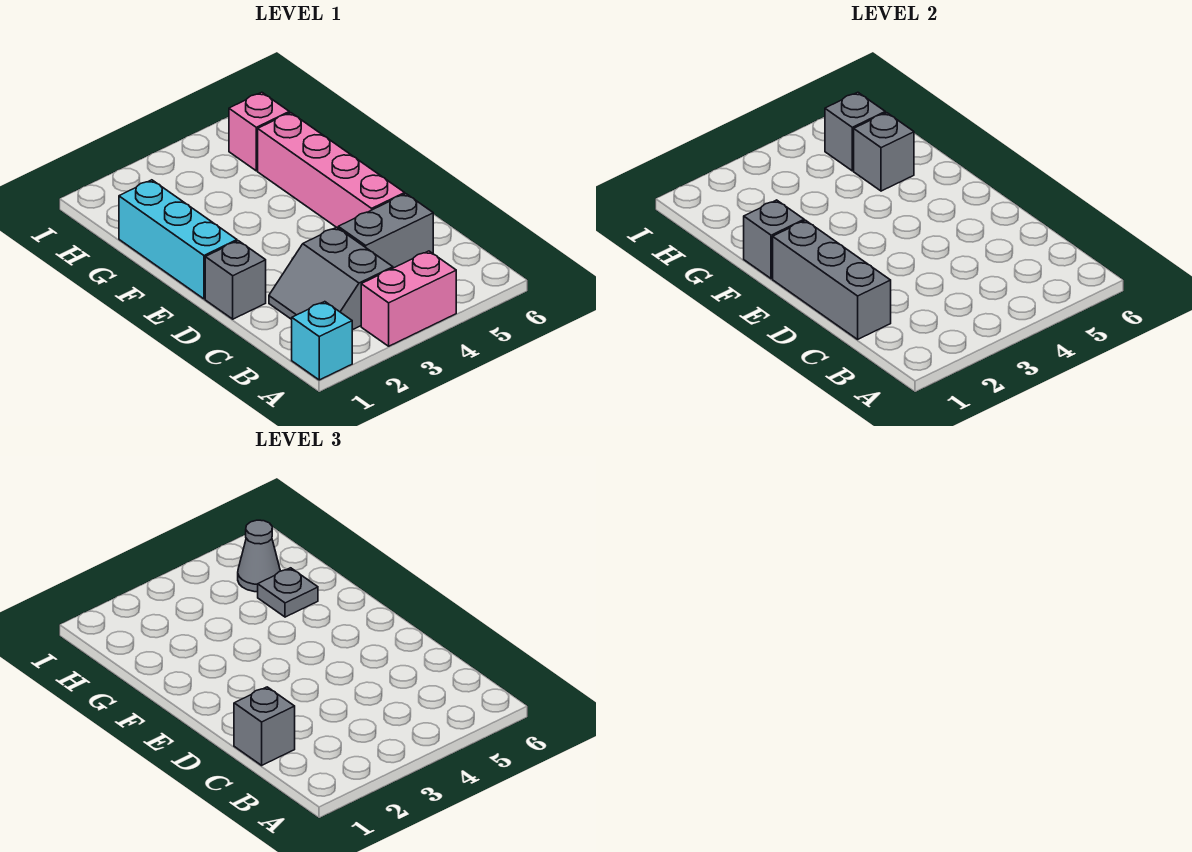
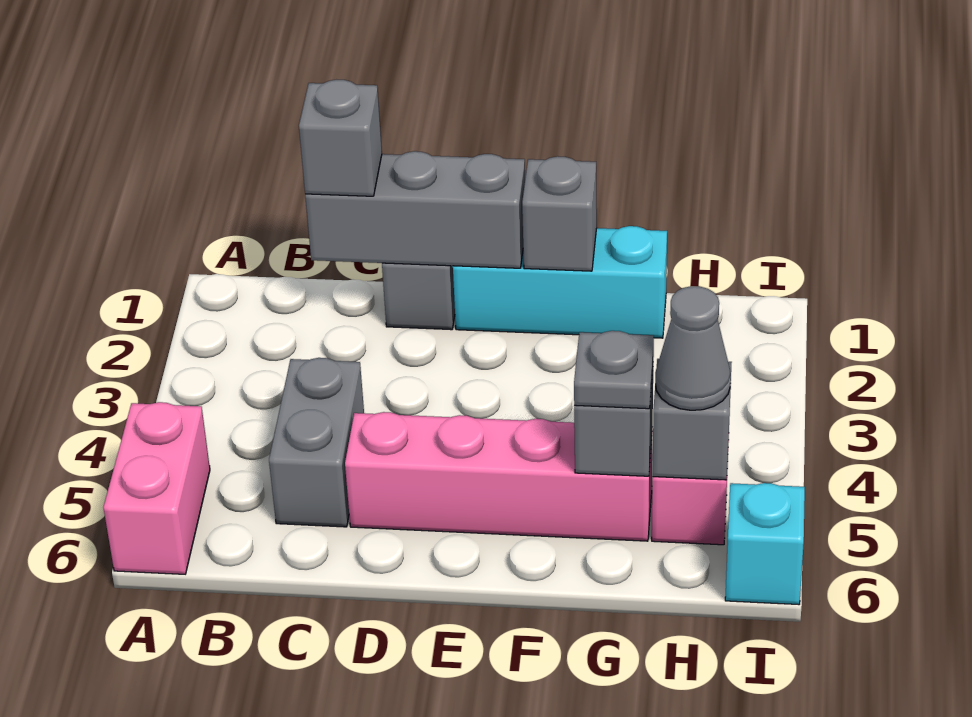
cyan 1x1 brick [292,302,352,380] -> cyan 1x1 brick moved to [725,483,805,605]
pink 1x2 brick [361,251,456,346] -> pink 1x2 brick moved to [103,402,210,574]
grey 2x2 slope [269,227,393,330] -> none

